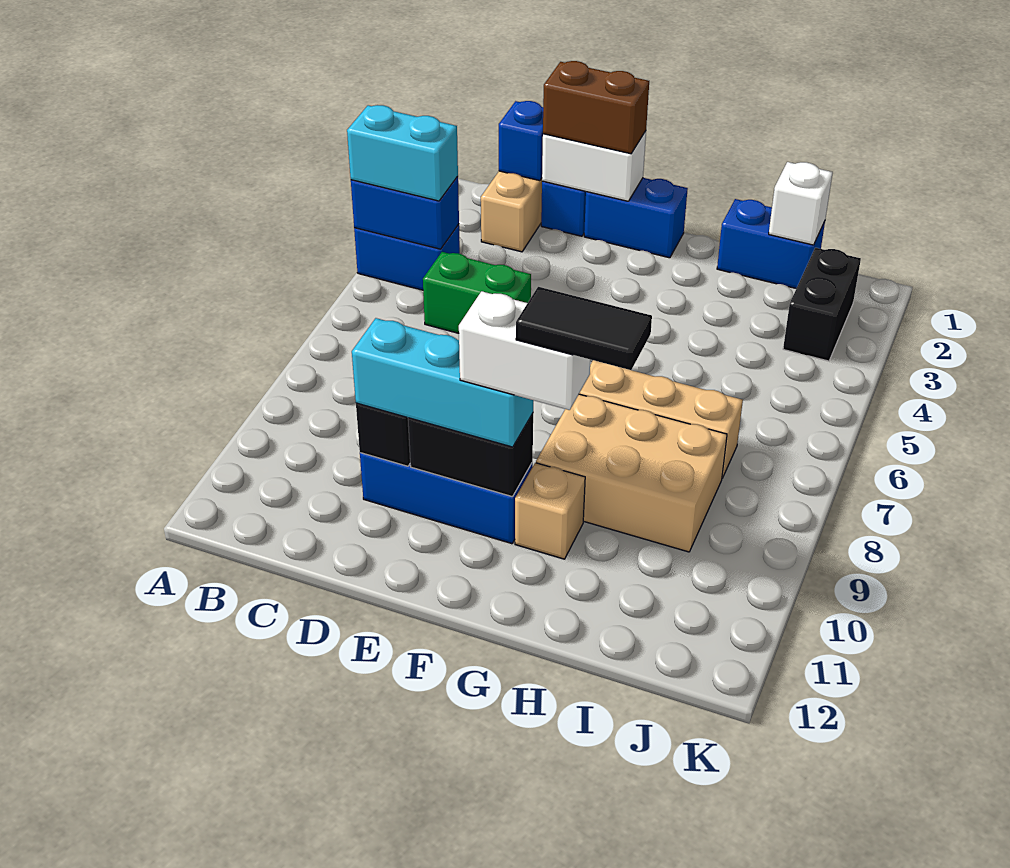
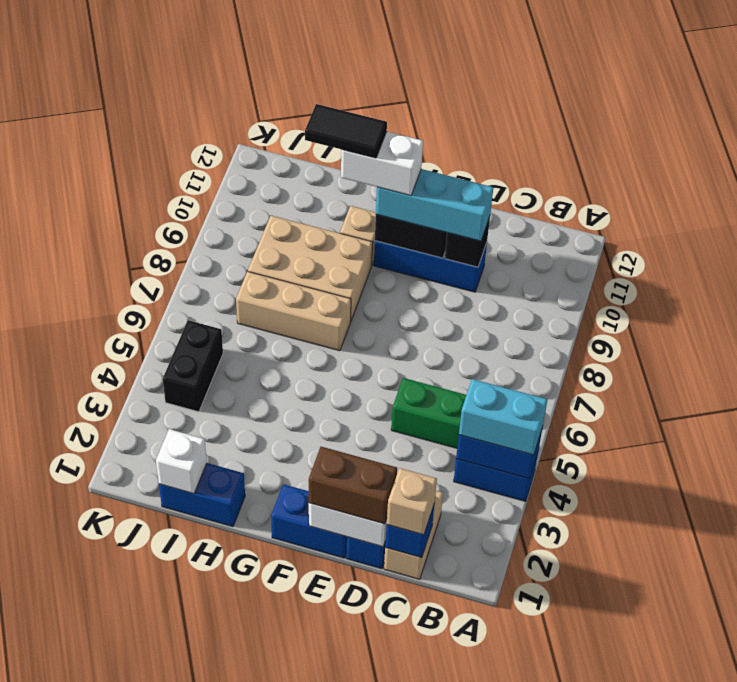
none -> tan 1x1 brick [387,468,437,535]
black 1x2 brick [783,248,861,361] -> black 1x2 brick moved to [163,320,223,412]

